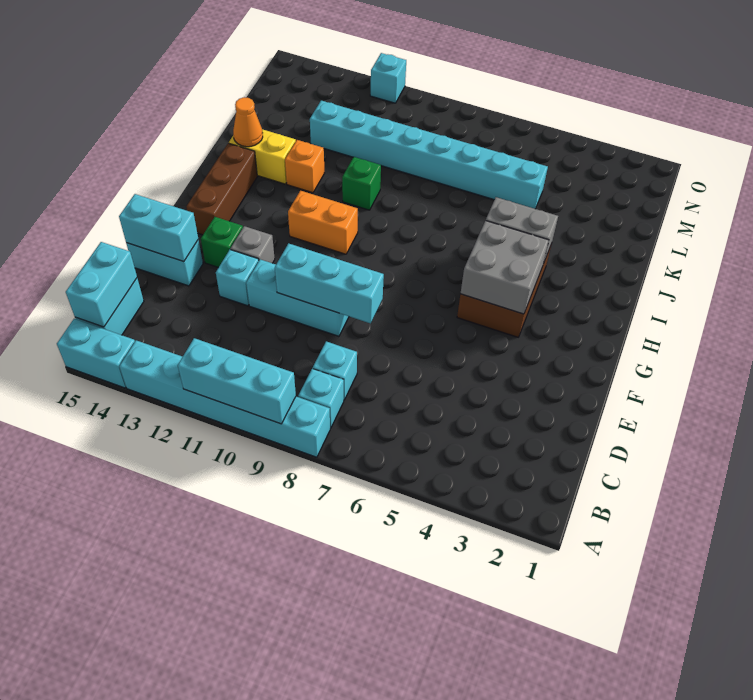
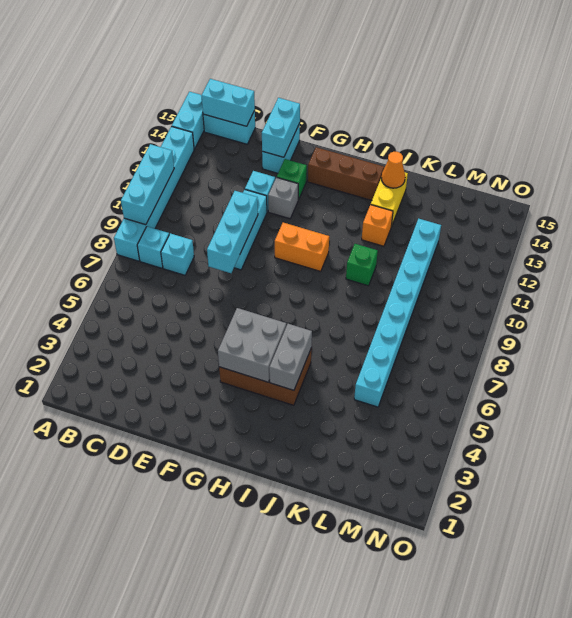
orange 1x2 brick [288,191,358,254] -> orange 1x2 brick turned to [275,223,329,272]
cyan 1x1 brick [370,53,406,103] -> none

